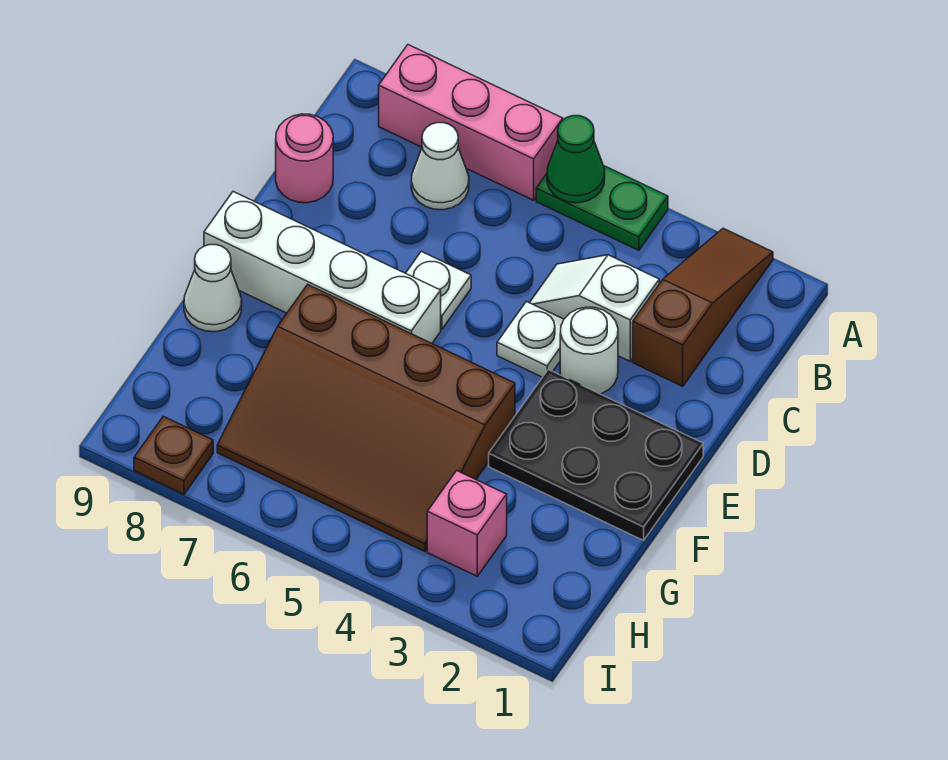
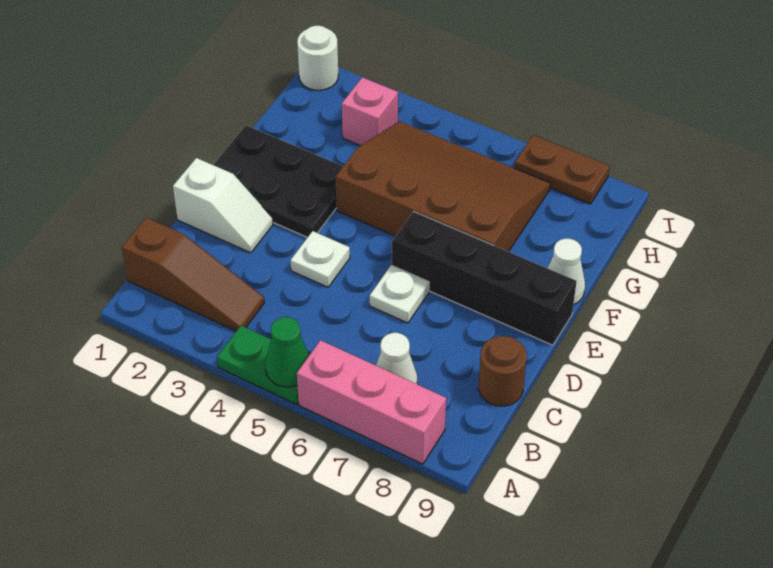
brown 1x3 slope [633,228,773,386] -> brown 1x3 slope turned to [122,218,264,331]
white 1x2 slope [530,255,659,361] -> white 1x2 slope moved to [173,158,273,253]
pink 1x1 round brick [276,114,333,203] -> brown 1x1 round brick [478,336,527,406]
white 1x1 round brick [560,307,618,394] -> white 1x1 round brick moved to [297,26,338,90]
white 1x4 brick [204,192,441,343] -> black 1x4 brick [392,211,577,345]
brown 1x1 plate [134,416,213,494] -> brown 1x2 plate [514,135,610,204]

